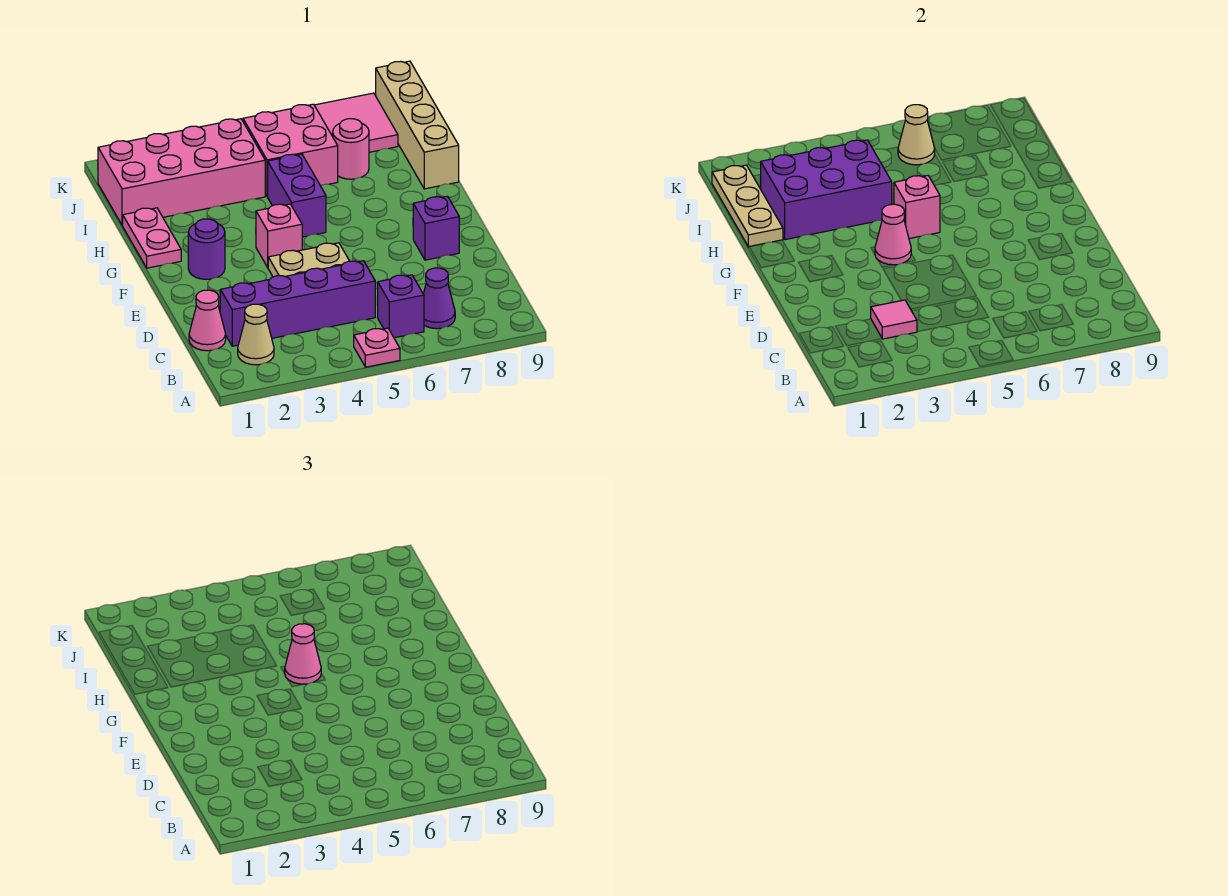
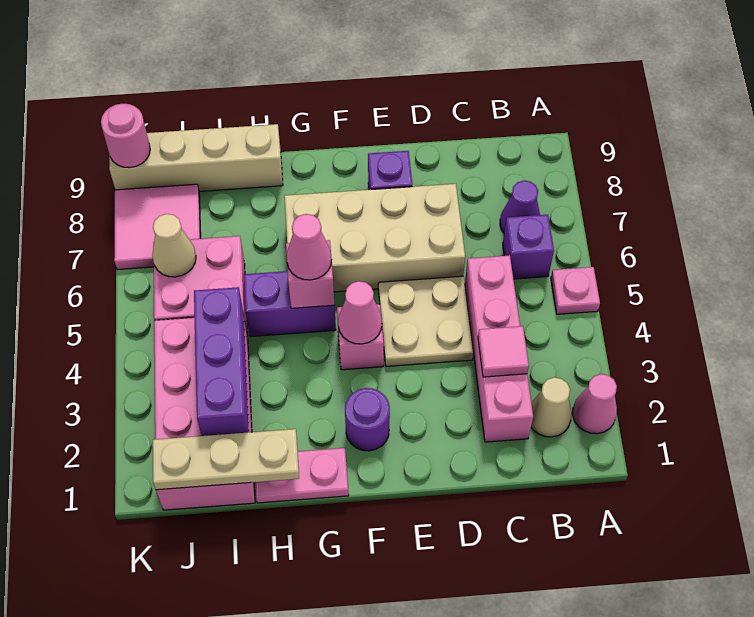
pink 1x1 cone [189,290,226,351] -> pink 1x1 cone moved to [573,374,617,434]
purple 1x4 brick [220,261,375,346] -> pink 1x4 brick [465,255,533,442]
none -> tan 2x4 brick [284,184,465,292]
purple 2x3 brick [760,140,892,240] -> purple 1x3 brick [194,287,249,436]
pink 1x1 round brick [333,119,369,179] -> pink 1x1 round brick moved to [101,104,150,168]

